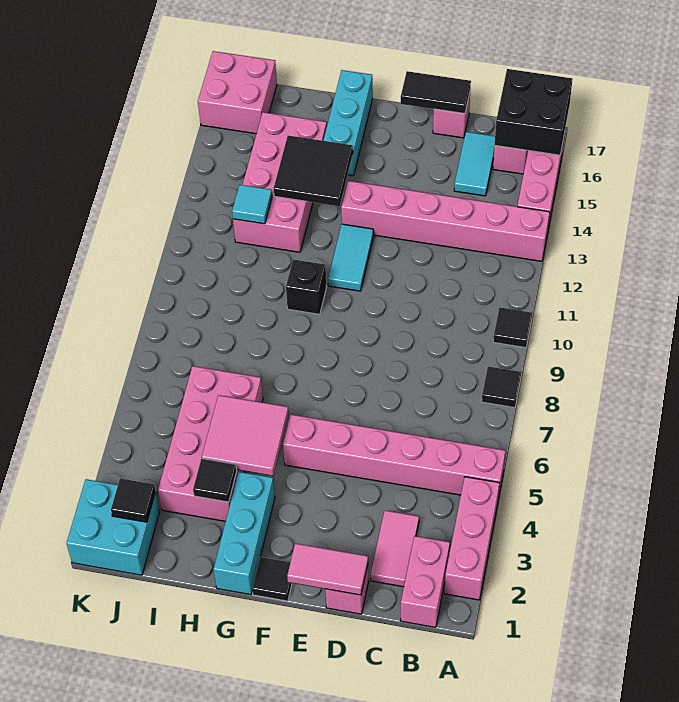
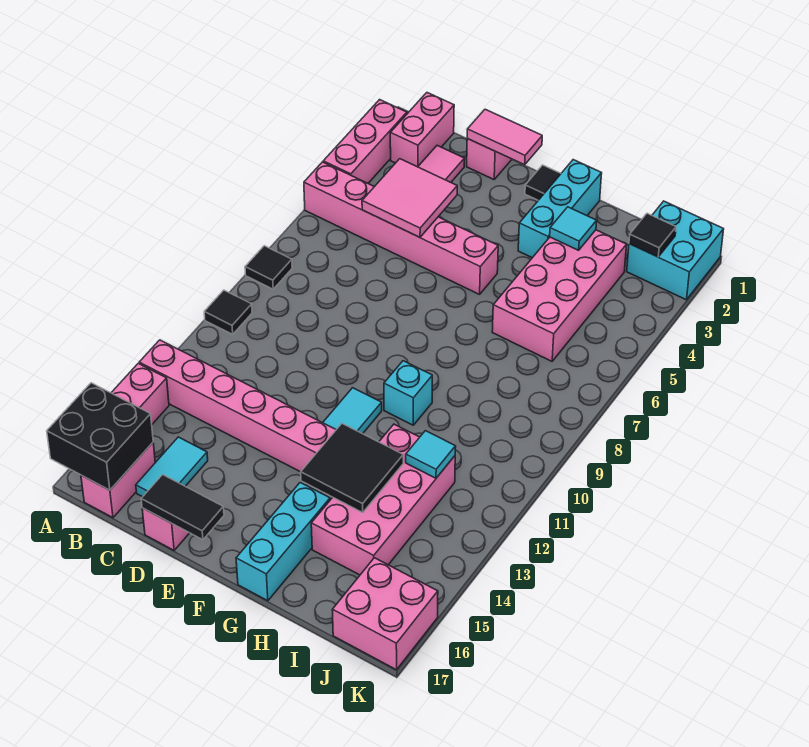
pink 2x2 tile [202,395,289,476] -> pink 2x2 tile moved to [362,159,457,237]
black 1x1 brick [286,259,326,314] -> cyan 1x1 brick [384,361,432,425]
black 1x1 tile [193,459,237,502] -> cyan 1x1 tile [550,207,597,250]

